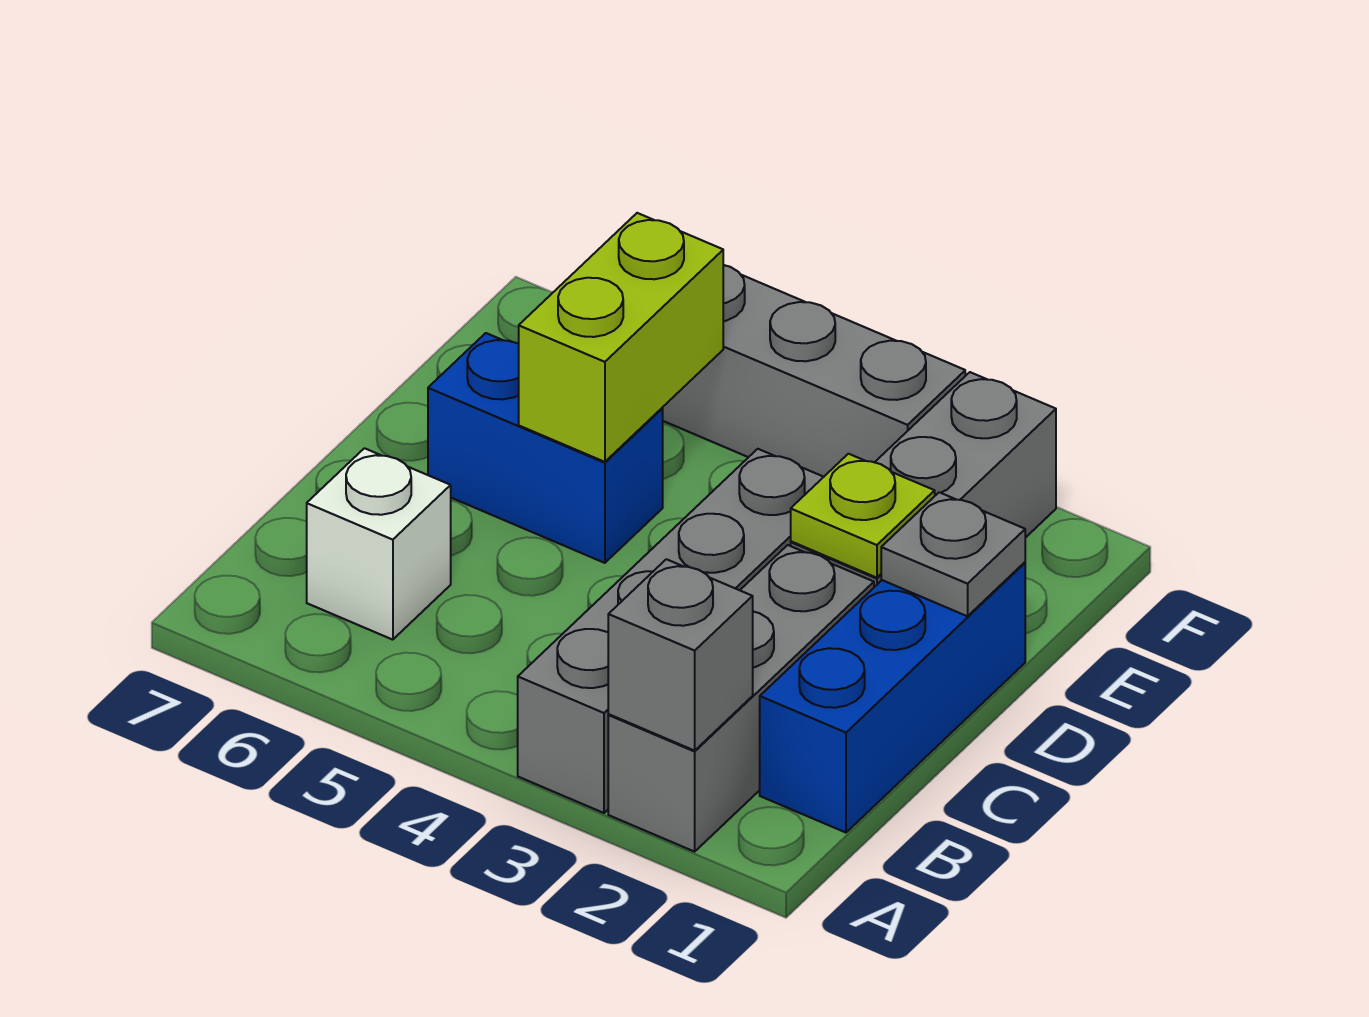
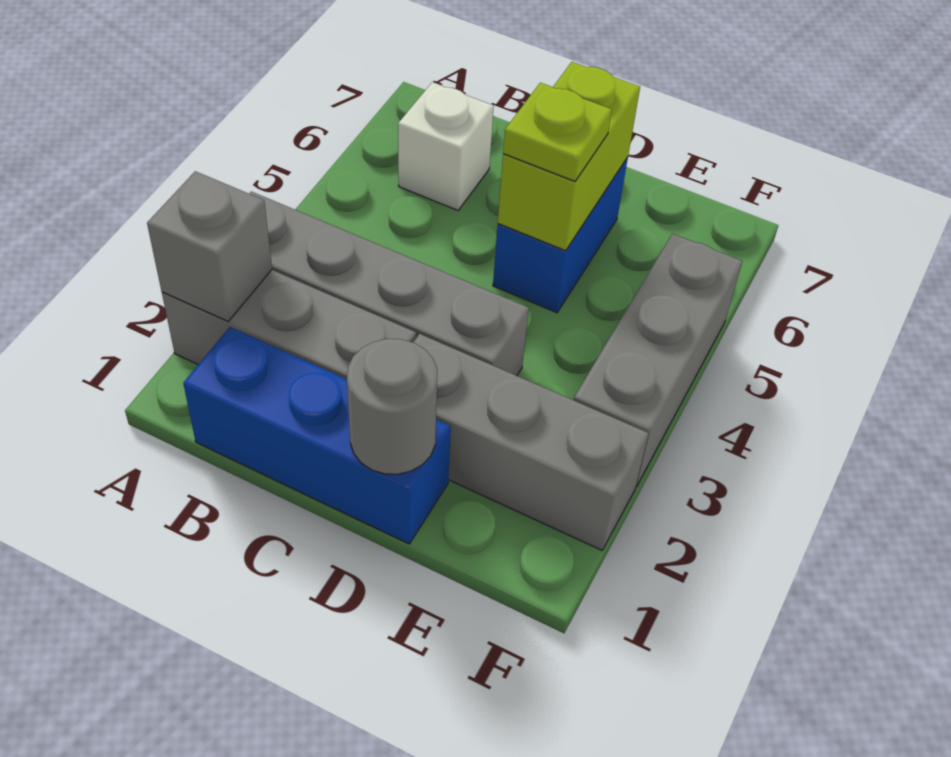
grey 1x1 plate [881,492,1025,616] -> grey 1x1 round brick [347,339,437,474]
lime 1x1 plate [791,454,935,578] -> lime 1x1 plate moved to [503,83,612,181]
lime 1x2 brick [519,213,723,462] -> lime 1x2 brick turned to [498,62,640,251]

